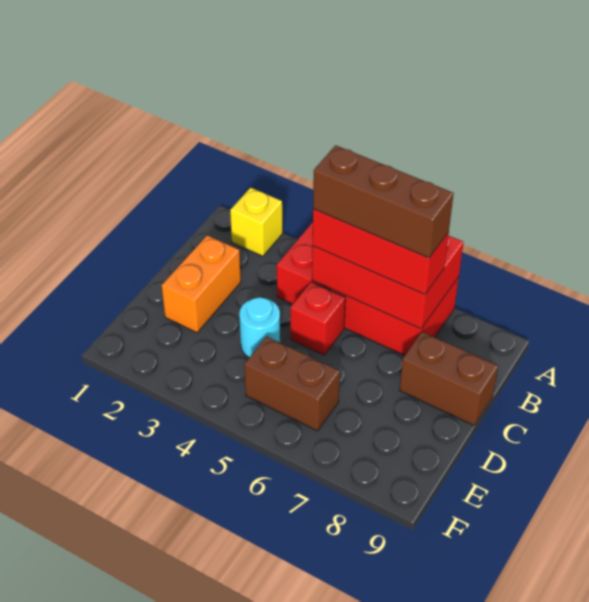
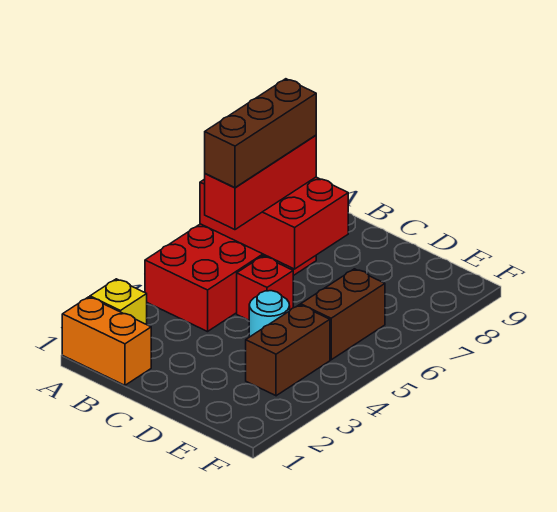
red 2x3 brick [312,235,464,329] -> red 2x3 brick turned to [200,177,348,269]
orange 1x2 brick [162,235,241,333] -> orange 1x2 brick moved to [62,297,151,385]
brown 1x2 brick [400,332,498,425] -> brown 1x2 brick moved to [246,305,330,396]

